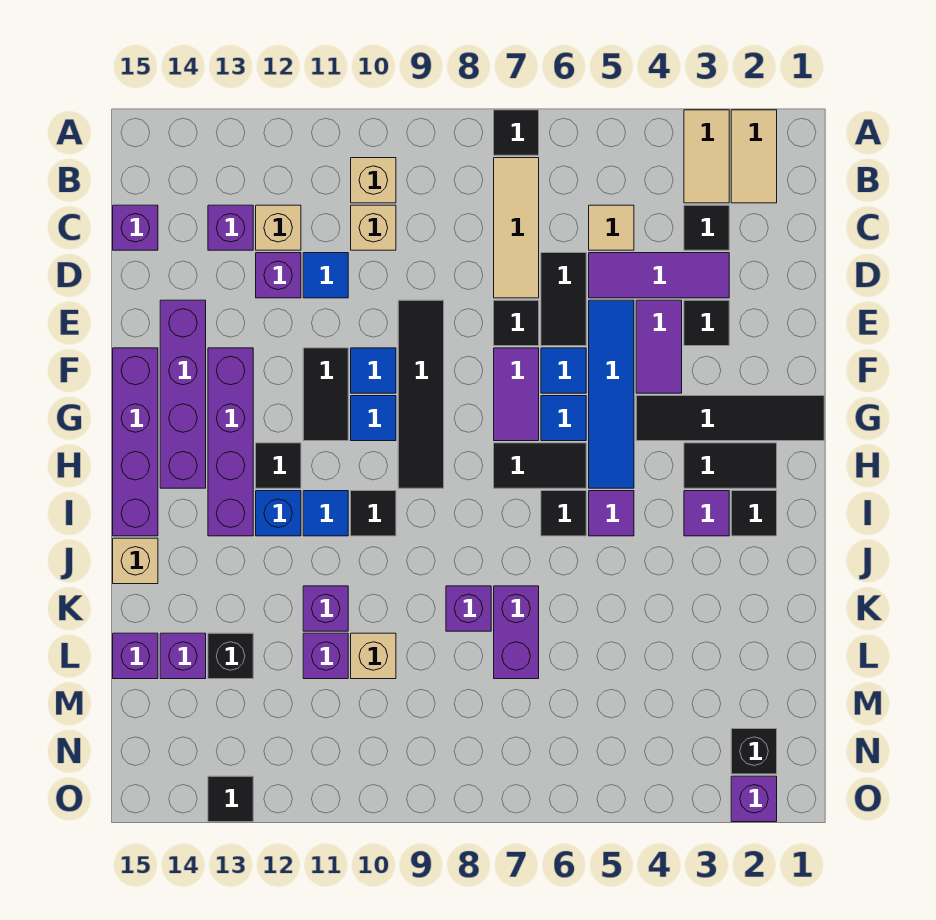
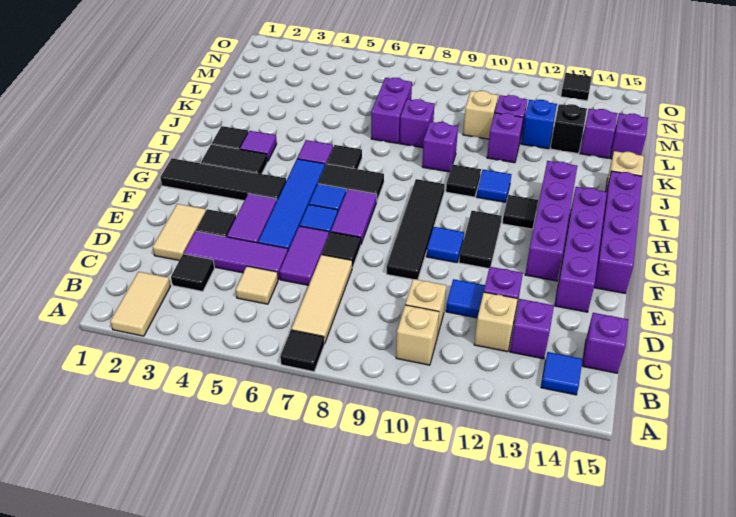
tan 1x2 tile [684,110,729,203] -> tan 1x2 tile moved to [153,204,206,260]
black 1x2 tile [541,253,586,346] -> purple 1x2 tile [279,226,329,285]
blue 1x1 tile [351,396,396,441] -> blue 1x1 tile moved to [541,352,582,395]
blue 1x1 brick [256,491,301,536] -> blue 1x1 brick moved to [521,100,557,149]
black 1x1 brick [731,729,777,774] -> none
purple 1x1 brick [731,776,777,822] -> purple 1x1 brick moved to [422,122,458,172]

